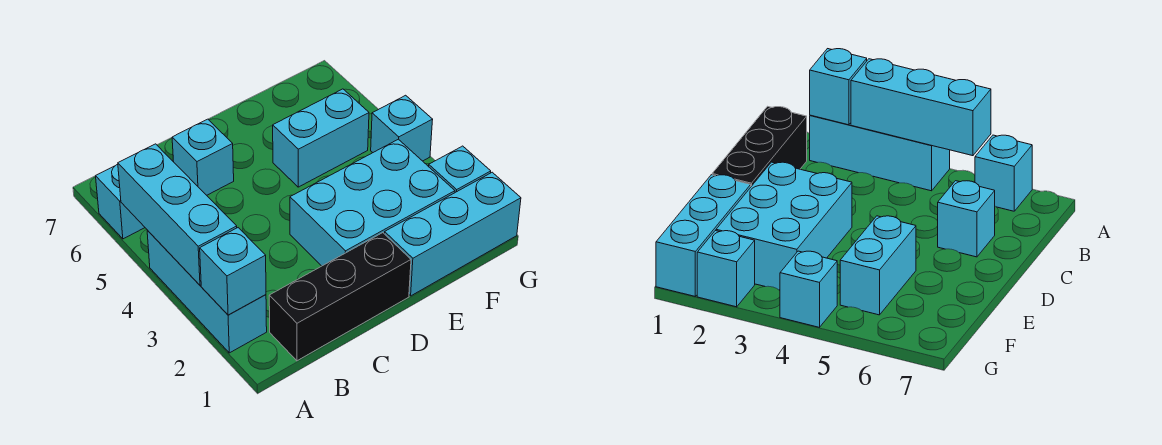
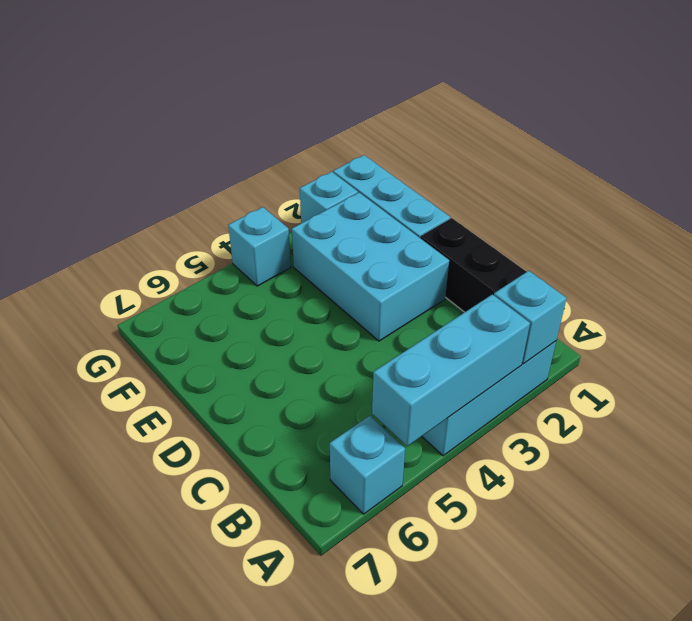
cyan 1x1 brick [172,119,234,195] -> none
cyan 1x2 brick [273,89,369,187] -> none

